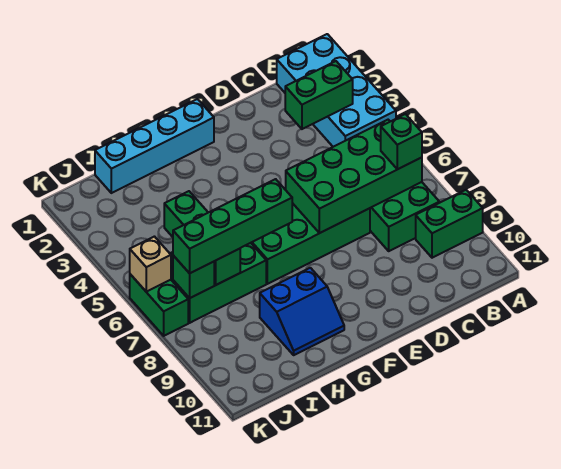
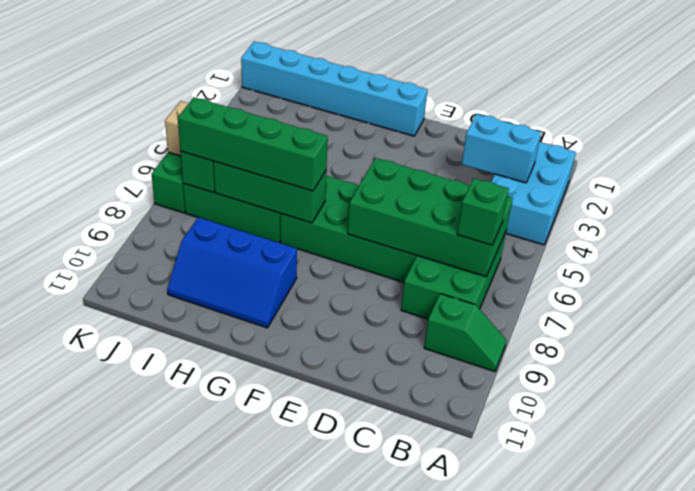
cyan 2x4 brick [277,34,396,147] -> cyan 2x3 brick [491,142,576,245]
green 1x2 brick [416,190,483,258] -> green 1x2 slope [424,294,507,371]
green 1x2 brick [285,61,353,129] -> cyan 1x2 brick [462,114,541,183]
cyan 1x4 brick [95,99,214,193] -> cyan 1x6 brick [241,42,428,136]
blue 2x2 slope [260,268,344,355] -> blue 2x3 slope [167,217,297,328]
green 1x3 brick [164,191,240,285] -> green 1x3 brick turned to [213,161,326,223]

